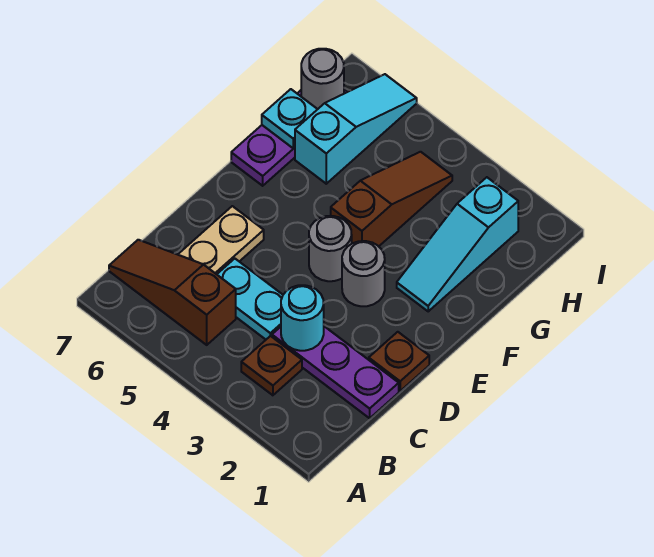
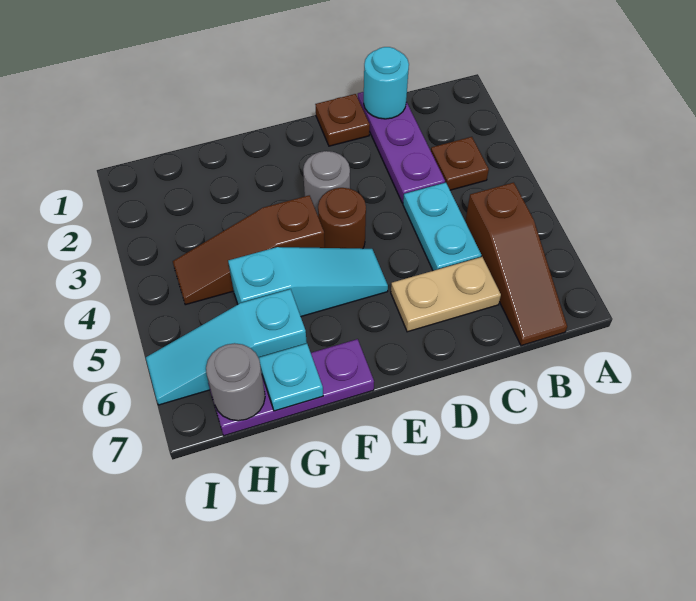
cyan 1x1 round brick [281,285,324,351] -> cyan 1x1 round brick moved to [364,47,409,119]
grey 1x1 round brick [309,216,352,281] -> brown 1x1 round brick [318,188,366,249]
cyan 1x3 slope [397,177,518,311] -> cyan 1x3 slope moved to [228,247,388,316]

